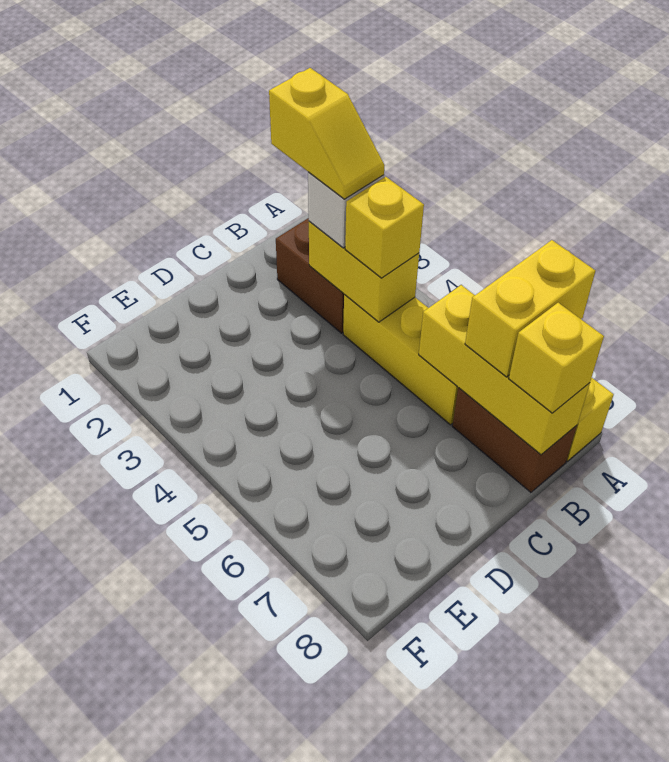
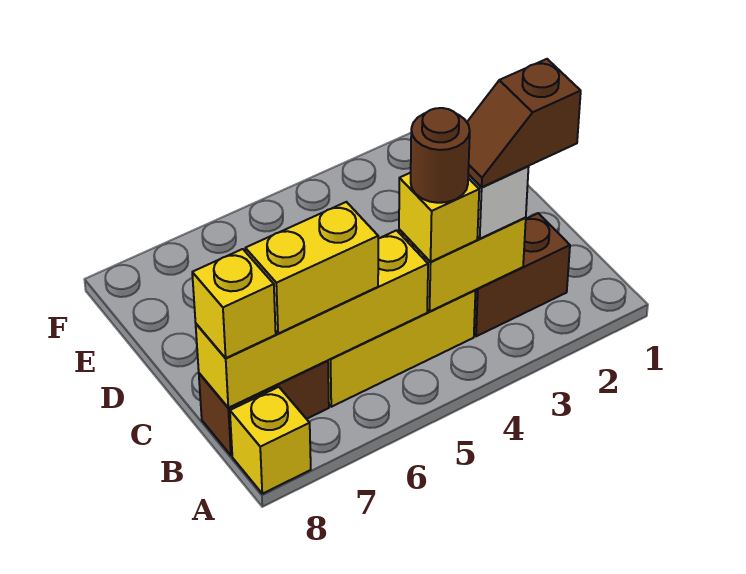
yellow 1x2 brick [465,240,596,377] -> yellow 1x2 brick turned to [245,202,378,334]
yellow 1x2 slope [269,68,385,199] -> brown 1x2 slope [467,59,581,187]
none -> brown 1x1 round brick [411,108,470,203]
yellow 1x3 brick [419,285,590,455] -> yellow 1x4 brick [196,230,428,408]

